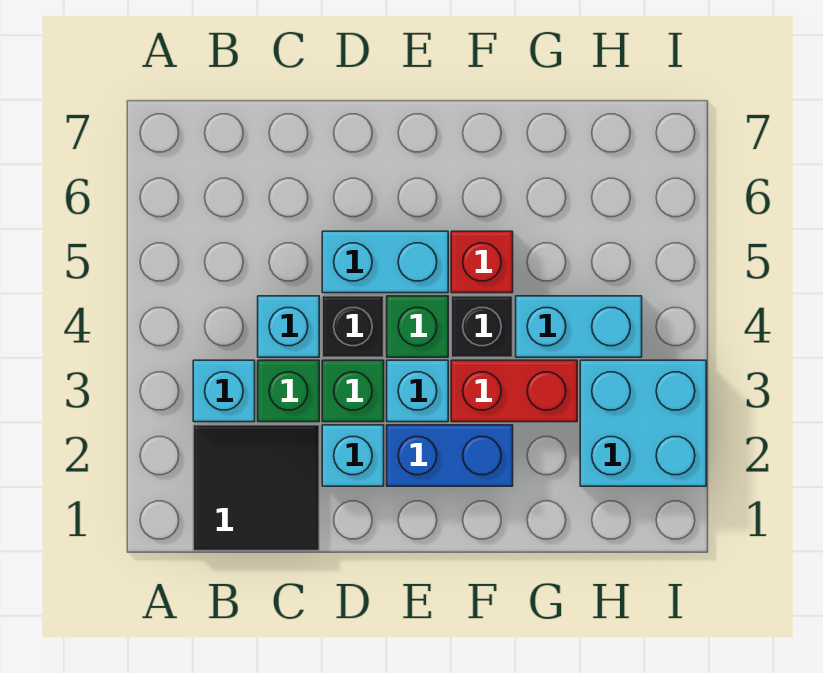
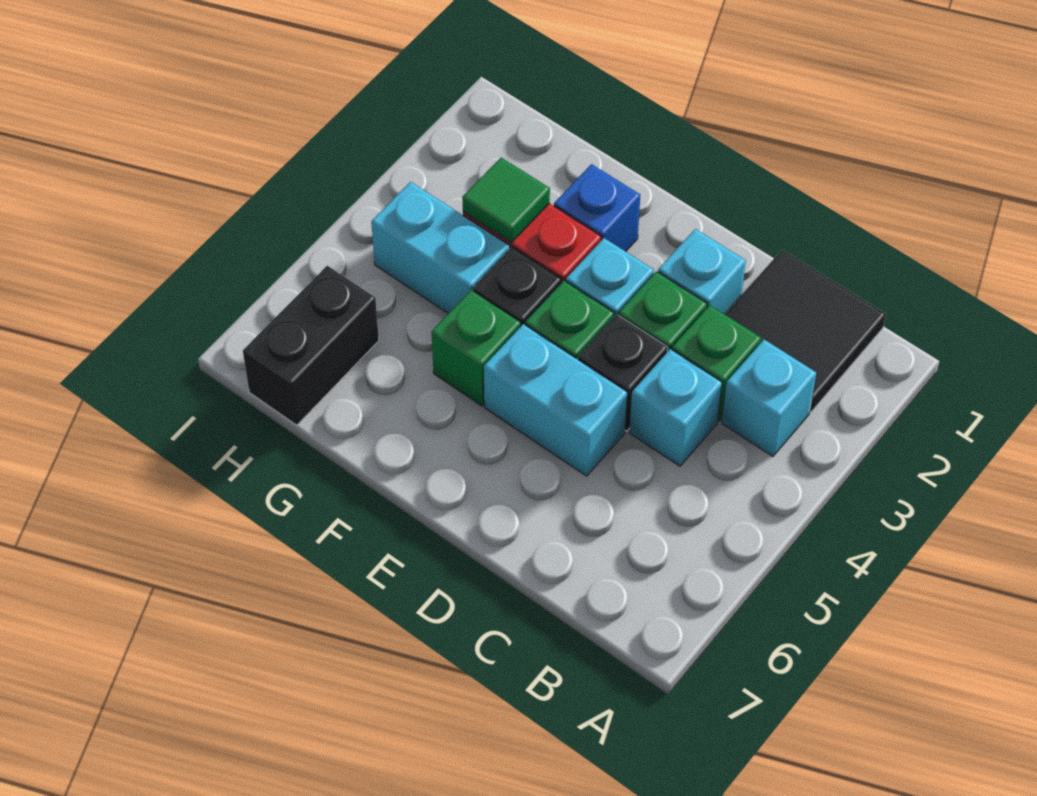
blue 1x2 brick [387,425,513,486] -> blue 1x1 brick [554,164,640,252]
red 1x1 brick [451,231,513,293] -> green 1x1 brick [432,290,521,406]
none -> green 1x1 tile [462,158,550,243]
cyan 2x2 brick [580,360,706,486] -> none
none -> black 1x2 brick [243,266,379,425]

